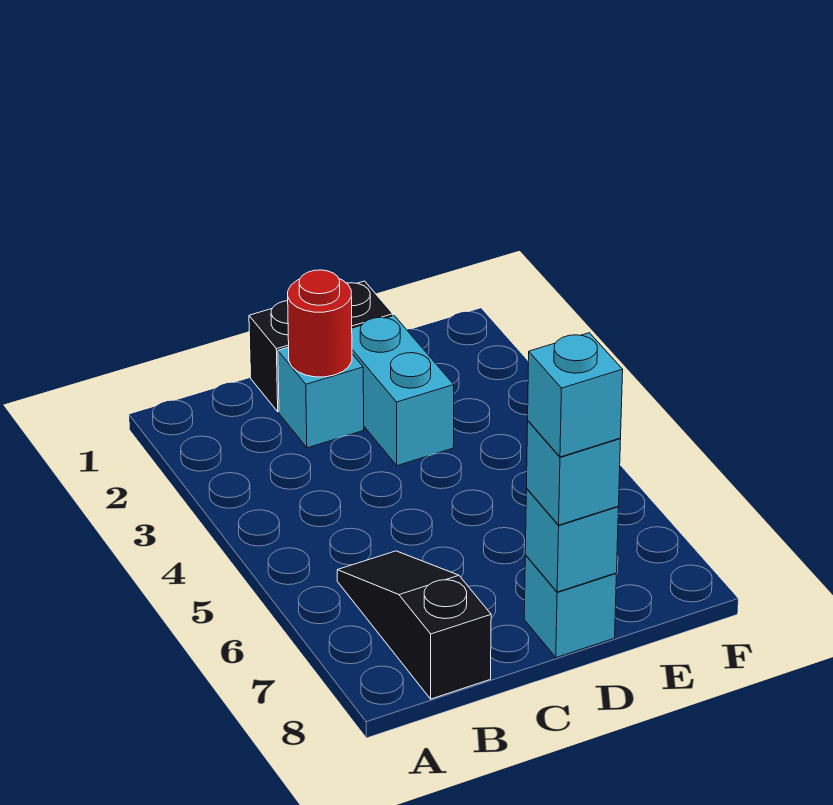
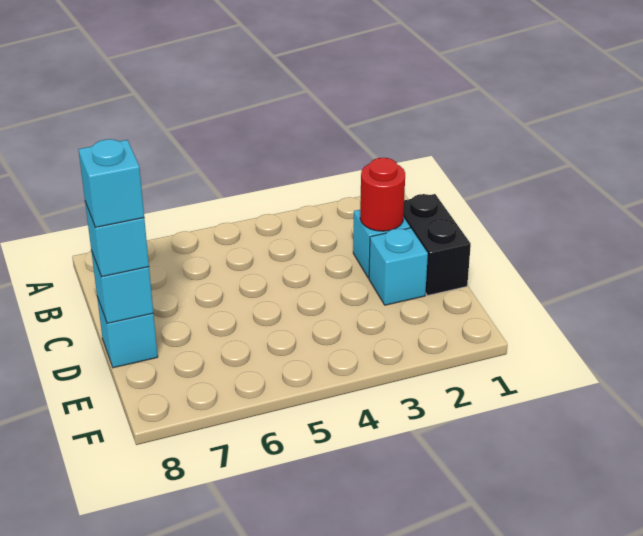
black 1x3 slope [337,551,491,699] -> none
cyan 1x2 brick [352,316,454,466] -> cyan 1x1 brick [369,228,428,305]

